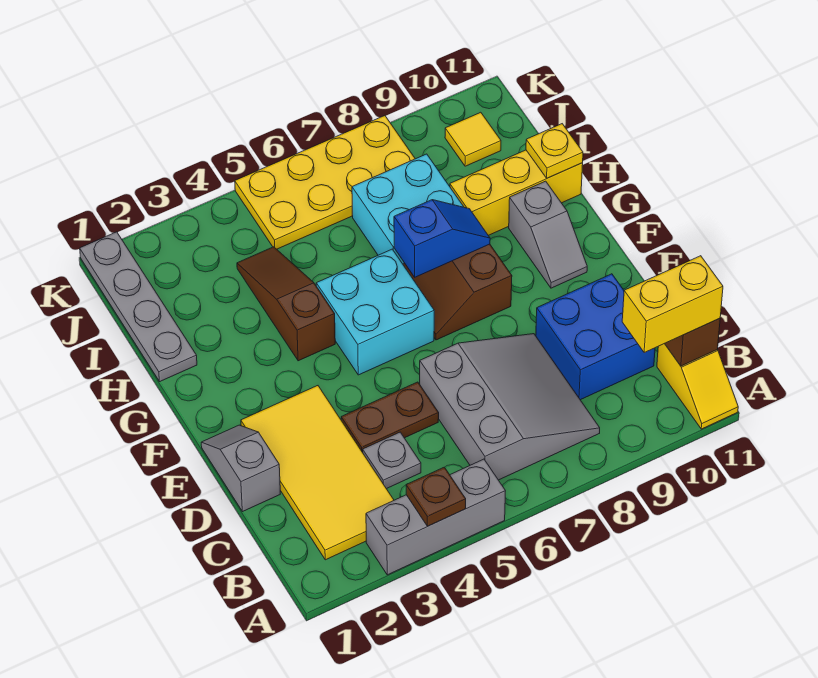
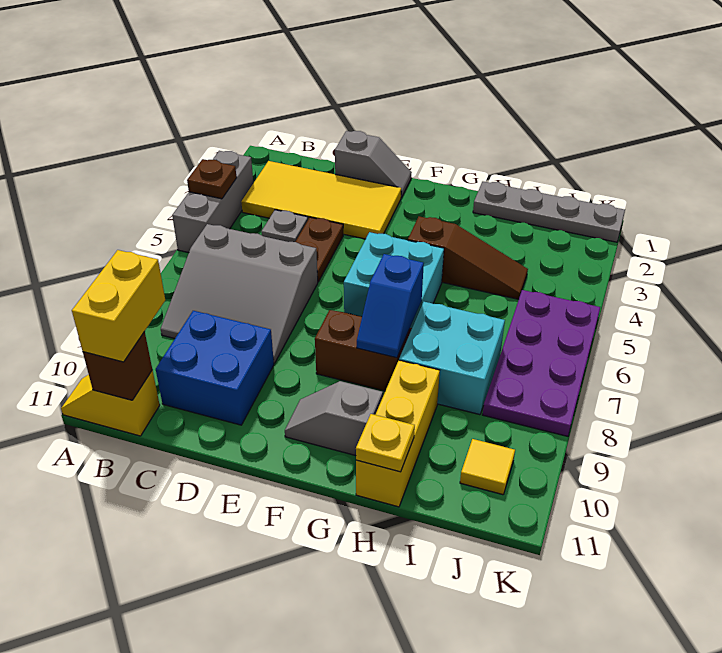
yellow 2x4 plate [235,116,415,249] -> purple 2x4 plate [483,290,600,436]

